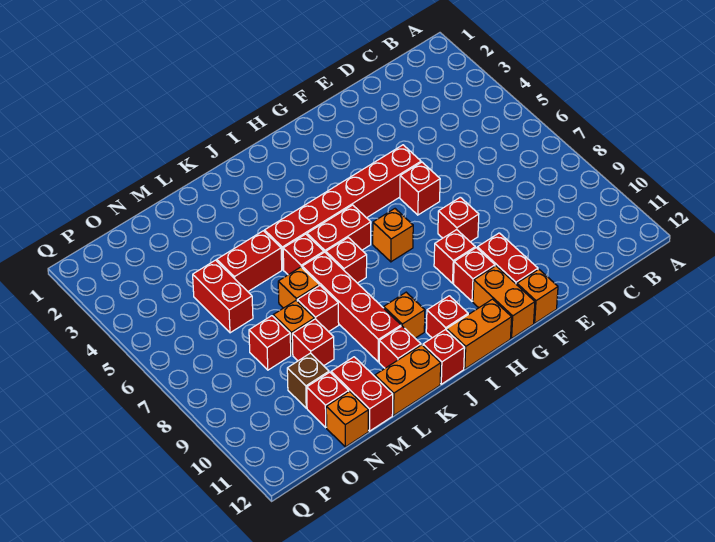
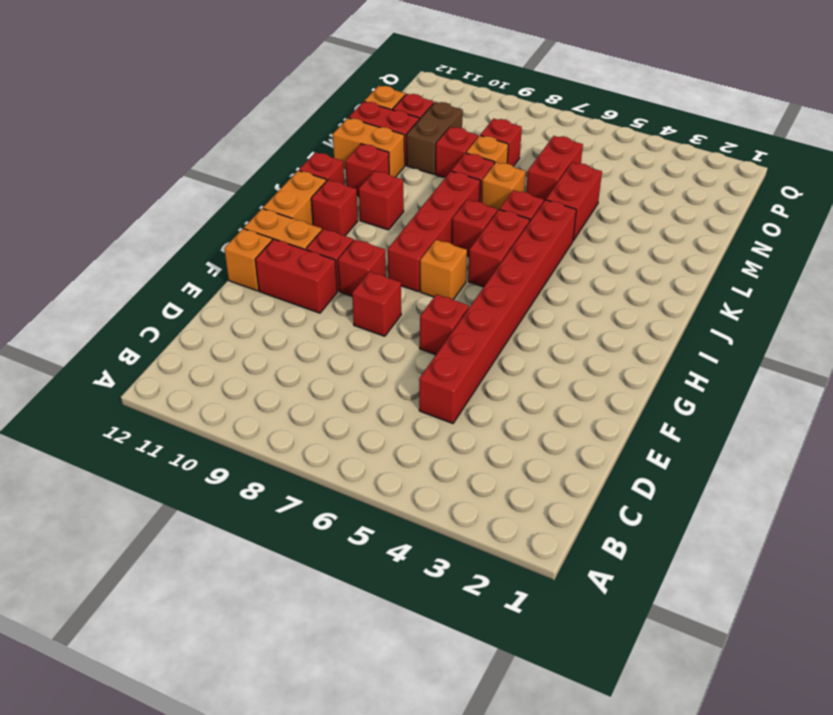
red 1x6 brick [264,145,421,270] -> red 1x8 brick [419,200,576,423]
orange 1x1 brick [384,292,425,338] -> red 1x1 brick [359,171,404,230]
red 1x4 brick [302,252,401,362] -> red 1x4 brick turned to [388,171,480,292]
orange 1x2 brick [375,345,441,415] -> orange 1x2 brick turned to [333,118,405,177]
red 1x2 brick [193,260,253,333] -> red 1x2 brick turned to [526,136,583,201]
brown 1x1 brick [287,353,329,408] -> brown 1x2 brick [406,102,463,174]

